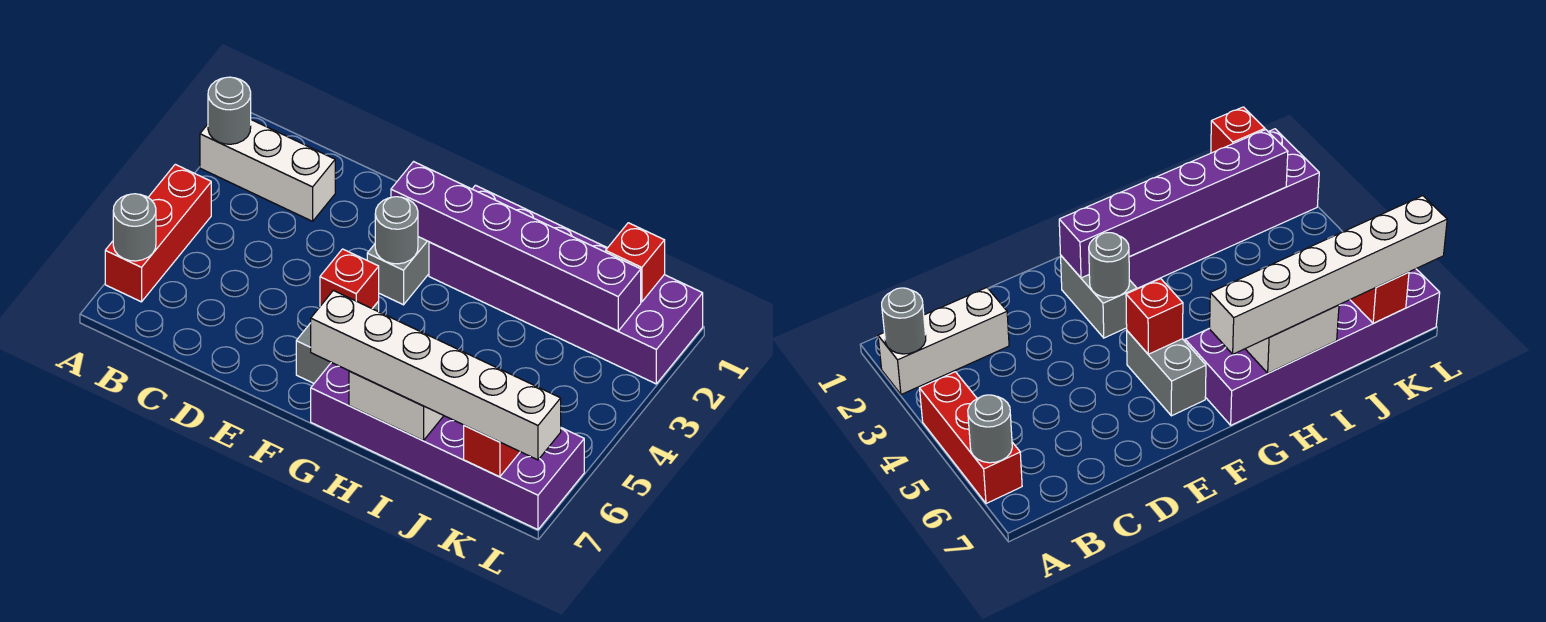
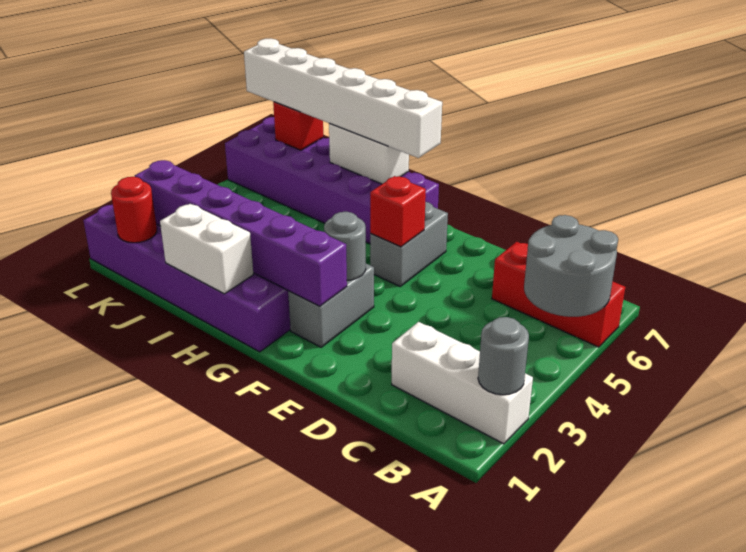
red 1x3 brick [105,164,211,302] -> red 1x3 brick turned to [492,242,625,347]
grey 1x1 round brick [113,194,156,261] -> grey 2x2 round brick [524,215,618,317]
none -> white 1x2 brick [160,204,253,294]
red 1x1 brick [606,223,665,302] -> red 1x1 round brick [111,177,157,243]

